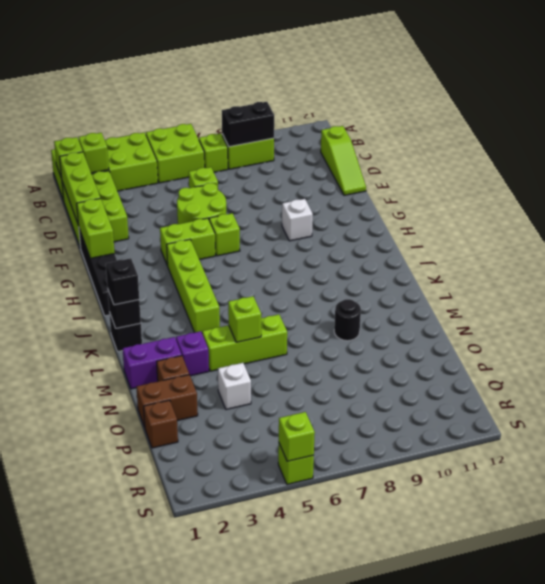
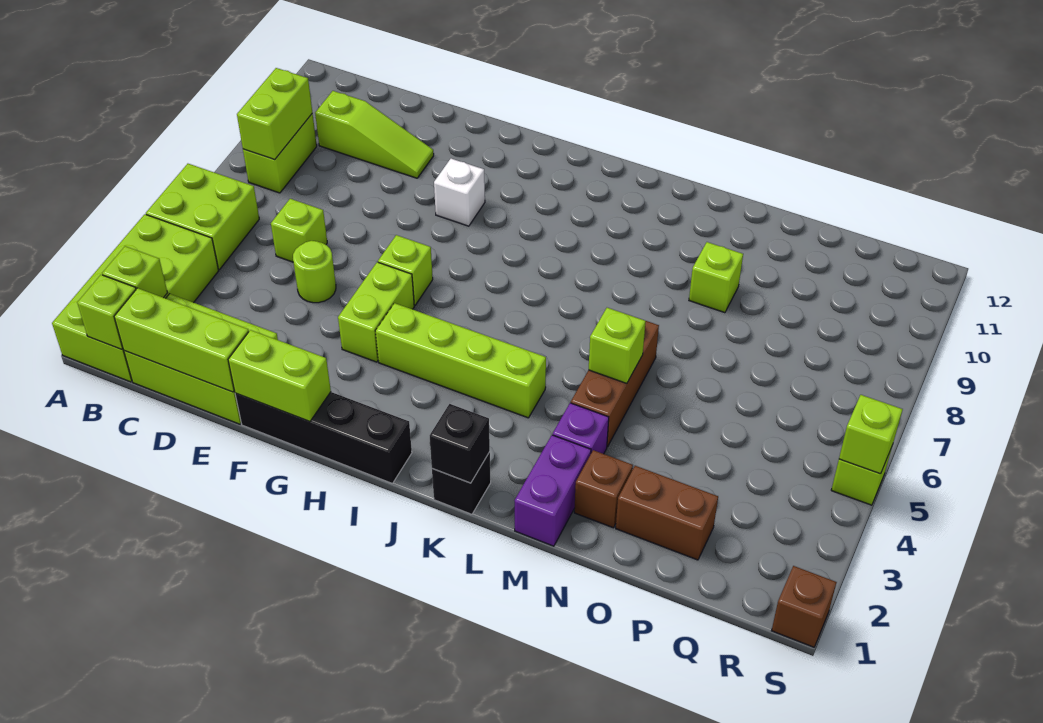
lime 1x1 brick [199,134,228,172] -> lime 1x1 brick moved to [689,242,743,313]
black 1x2 brick [222,102,274,147] -> lime 1x2 brick [237,68,312,160]
lime 1x3 slope [321,126,366,195] -> lime 1x3 slope moved to [315,91,434,178]
lime 2x2 round brick [177,183,226,224] -> lime 1x1 round brick [293,241,336,303]
black 1x1 brick [106,258,139,305] -> none
lime 1x3 brick [202,314,287,371] -> brown 1x3 brick [571,321,659,447]
black 1x1 round brick [334,299,361,341] -> none
brown 1x2 brick [136,375,198,427] -> brown 1x2 brick turned to [616,466,718,560]
white 1x1 brick [218,363,251,409] -> none
brown 1x1 brick [144,400,178,448] -> brown 1x1 brick moved to [772,566,837,647]

